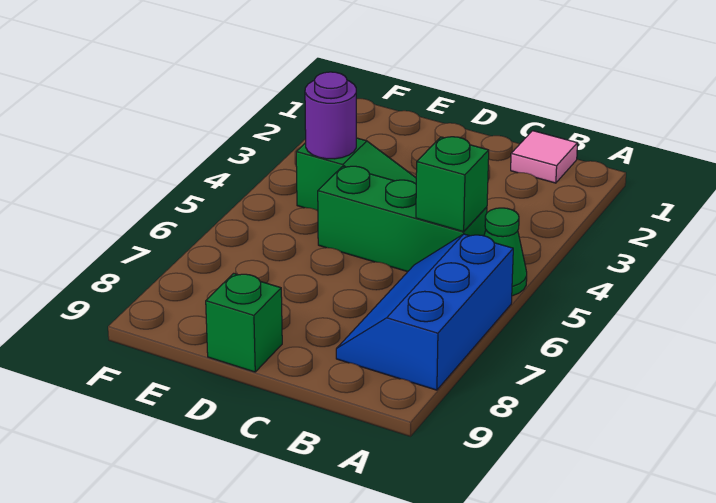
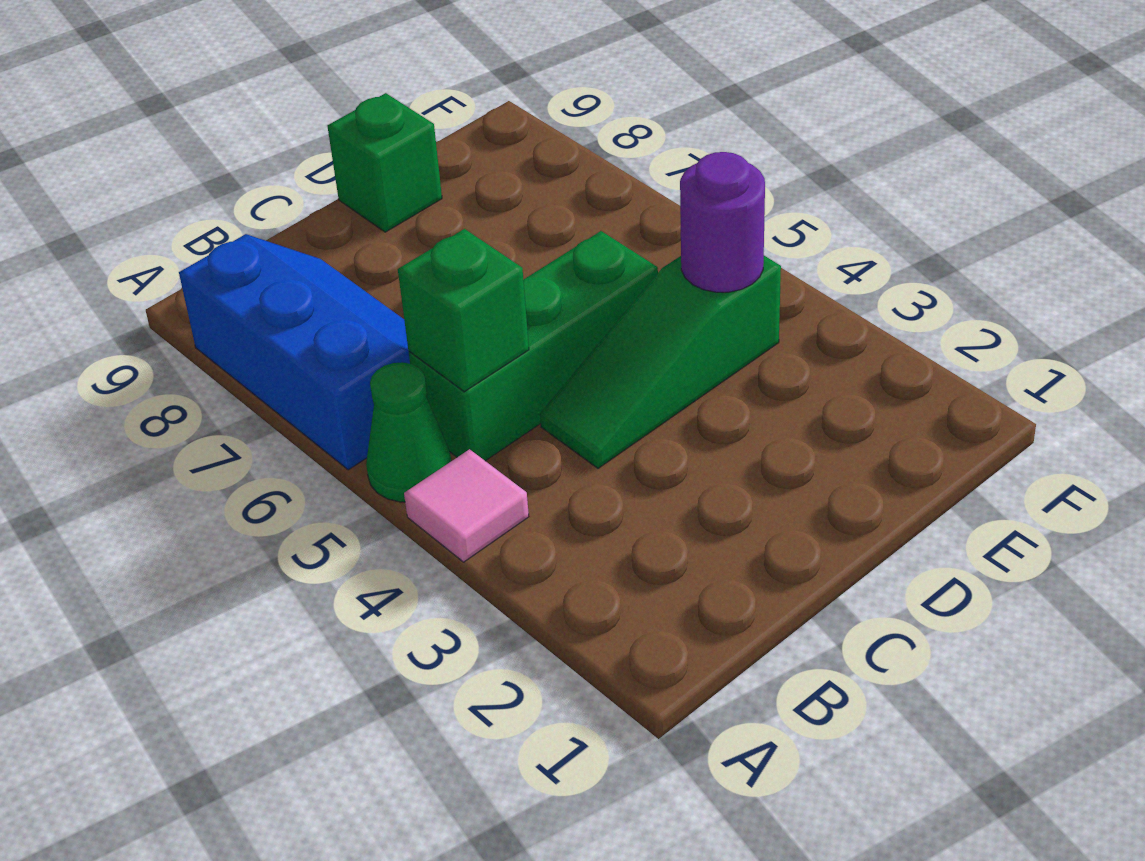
pink 1x1 tile [511,131,577,183] -> pink 1x1 tile moved to [404,449,529,562]

